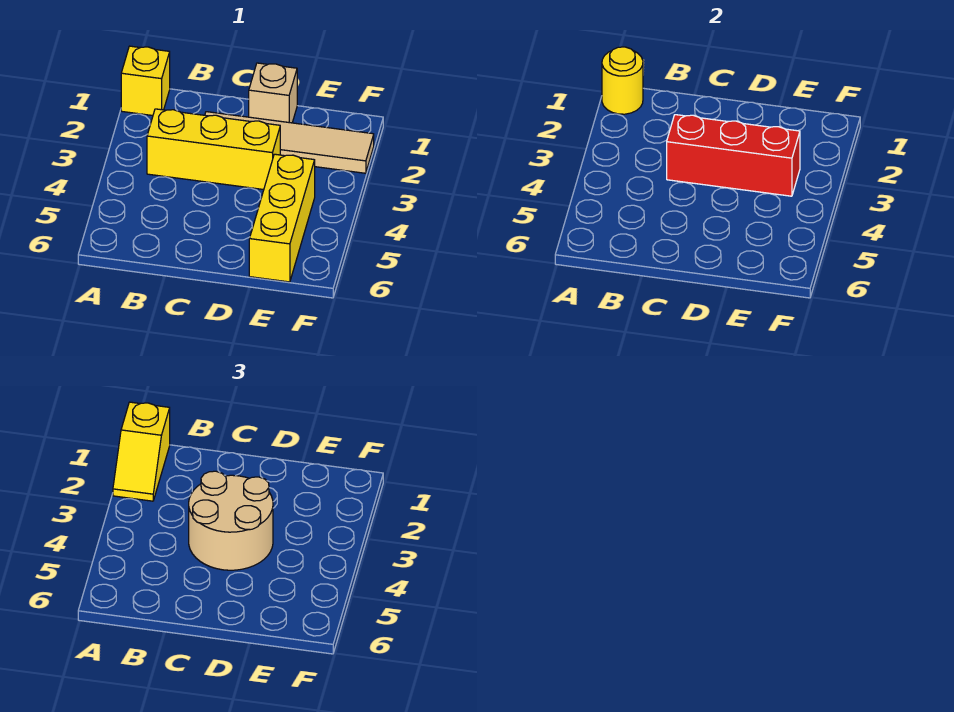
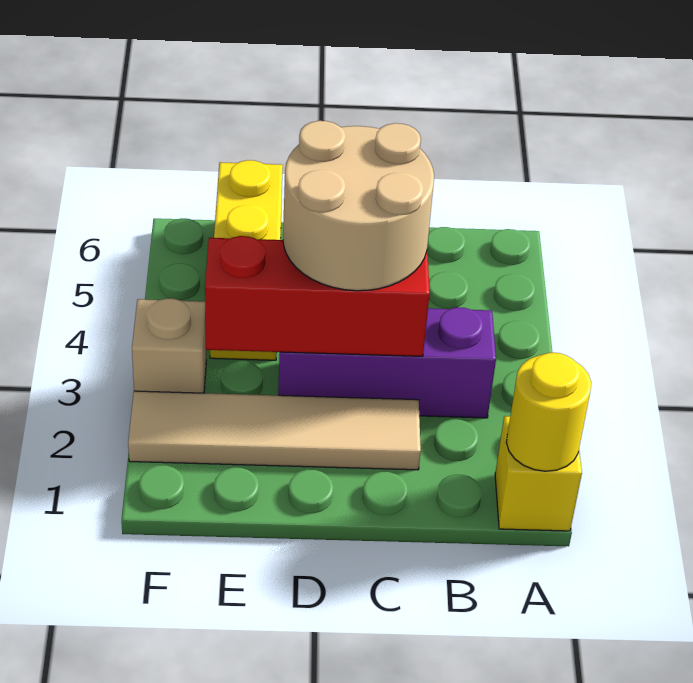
yellow 1x2 slope [113,402,170,501] -> none
yellow 1x3 brick [147,109,280,190] -> purple 1x3 brick [278,307,496,418]
tan 1x1 brick [249,63,297,123] -> tan 1x1 brick moved to [132,298,207,393]

